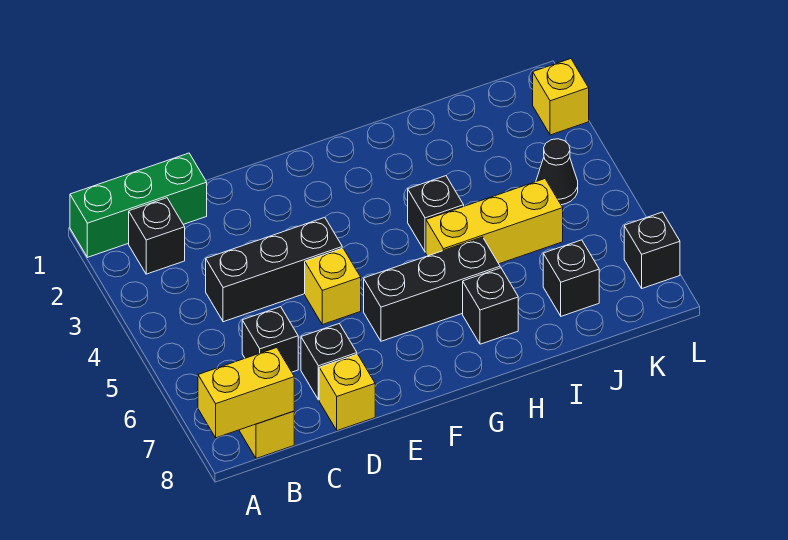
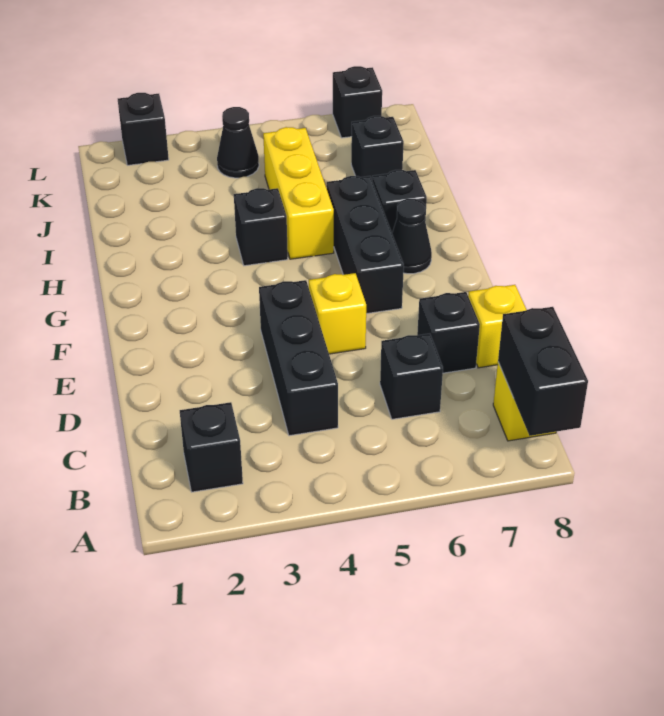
green 1x3 brick [70,153,207,257] -> none
yellow 1x2 brick [198,348,294,438] -> black 1x2 brick [498,307,588,436]
none -> black 1x1 cone [392,199,432,274]
yellow 1x1 brick [533,59,589,135] -> black 1x1 brick [118,93,169,165]

